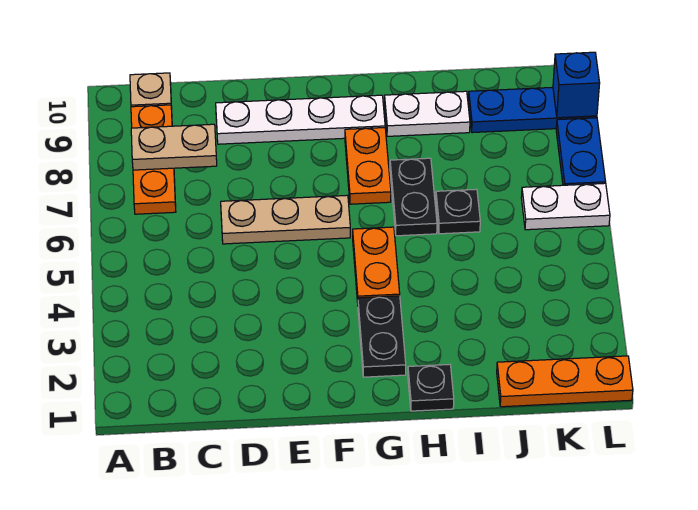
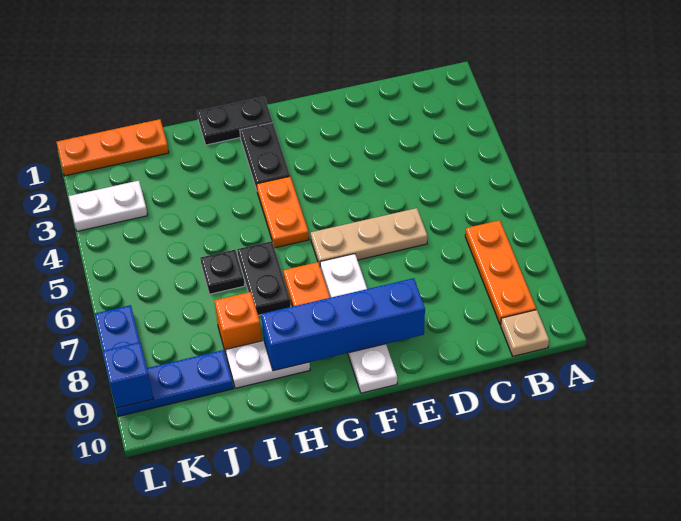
tan 1x2 plate [131,124,217,170] -> none
white 1x4 plate [216,95,385,144] -> white 1x4 plate turned to [320,254,397,393]
none -> blue 1x4 brick [261,278,425,371]
black 1x1 plate [408,364,454,411] -> black 1x2 plate [197,97,273,145]
none -> orange 1x1 brick [214,292,262,353]
white 1x2 plate [521,183,610,230] -> white 1x2 plate moved to [69,181,148,231]

